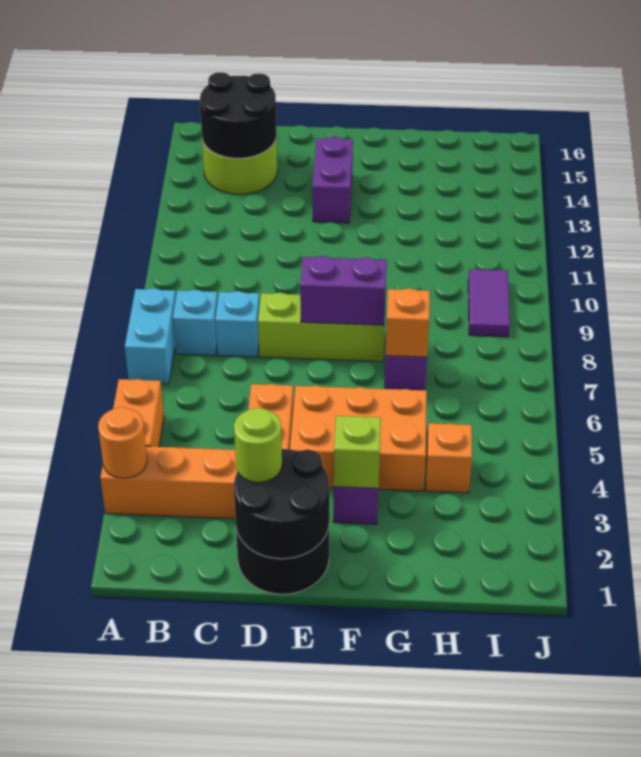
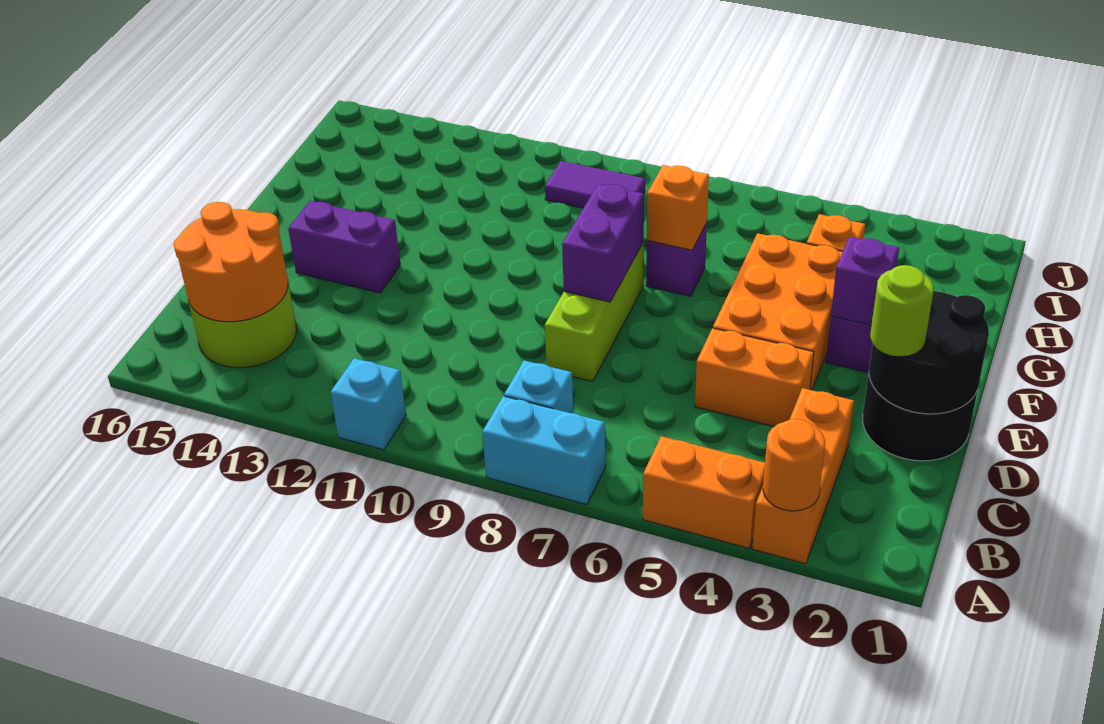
black 2x2 round brick [200,72,277,158] -> orange 2x2 round brick [174,202,288,322]
cyan 1x1 brick [215,291,260,357] -> cyan 1x1 brick moved to [331,358,406,450]
lime 1x1 brick [334,416,381,488] -> purple 1x1 brick [831,237,899,325]

